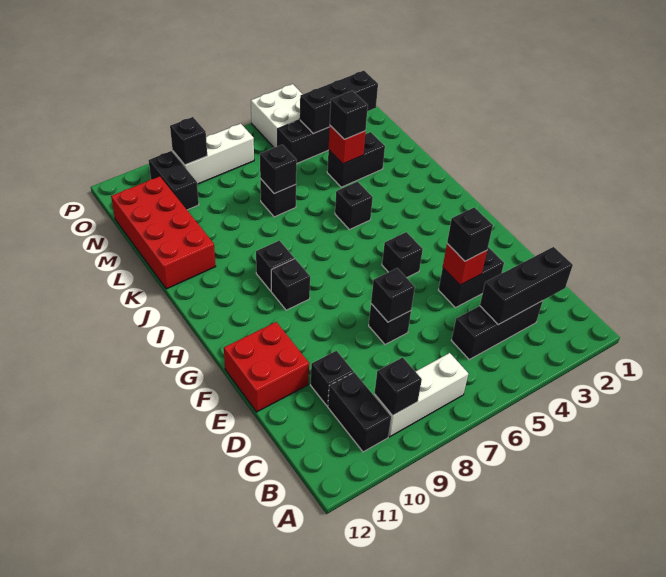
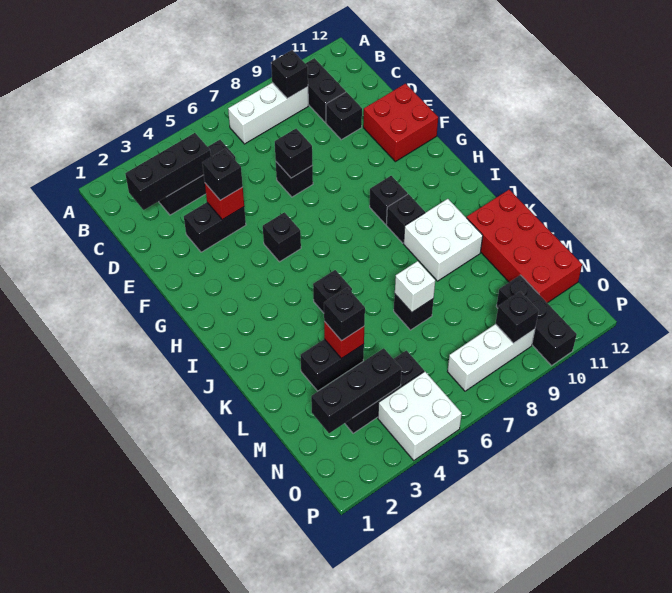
none -> white 2x2 brick [404,199,483,281]
black 1x1 brick [260,145,297,194] -> white 1x1 brick [395,261,435,312]
black 1x2 brick [148,151,199,210] -> black 1x3 brick [496,275,577,366]

